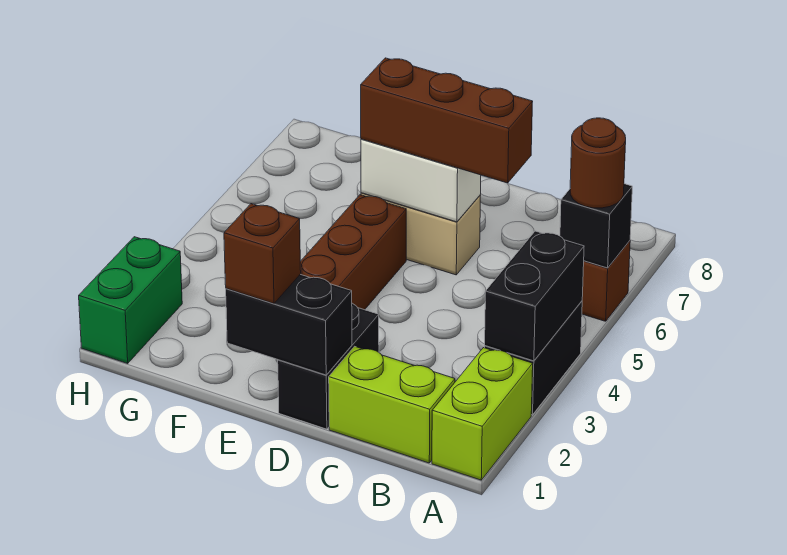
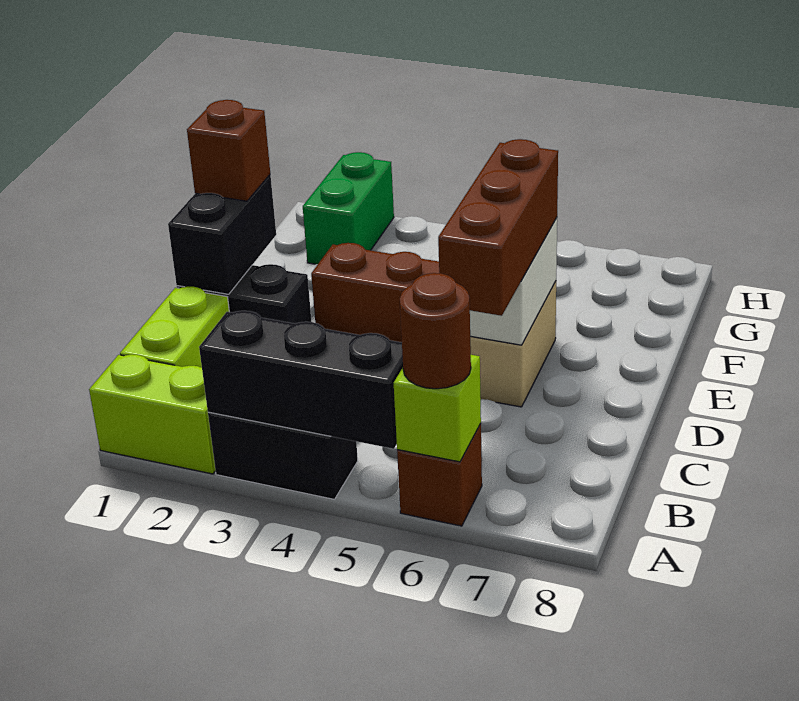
black 1x2 brick [485,231,584,361] -> black 1x3 brick [199,311,403,449]
black 1x1 brick [560,184,632,268] -> lime 1x1 brick [394,355,481,462]
green 1x2 brick [79,237,182,363] -> green 1x2 brick turned to [303,152,394,264]

